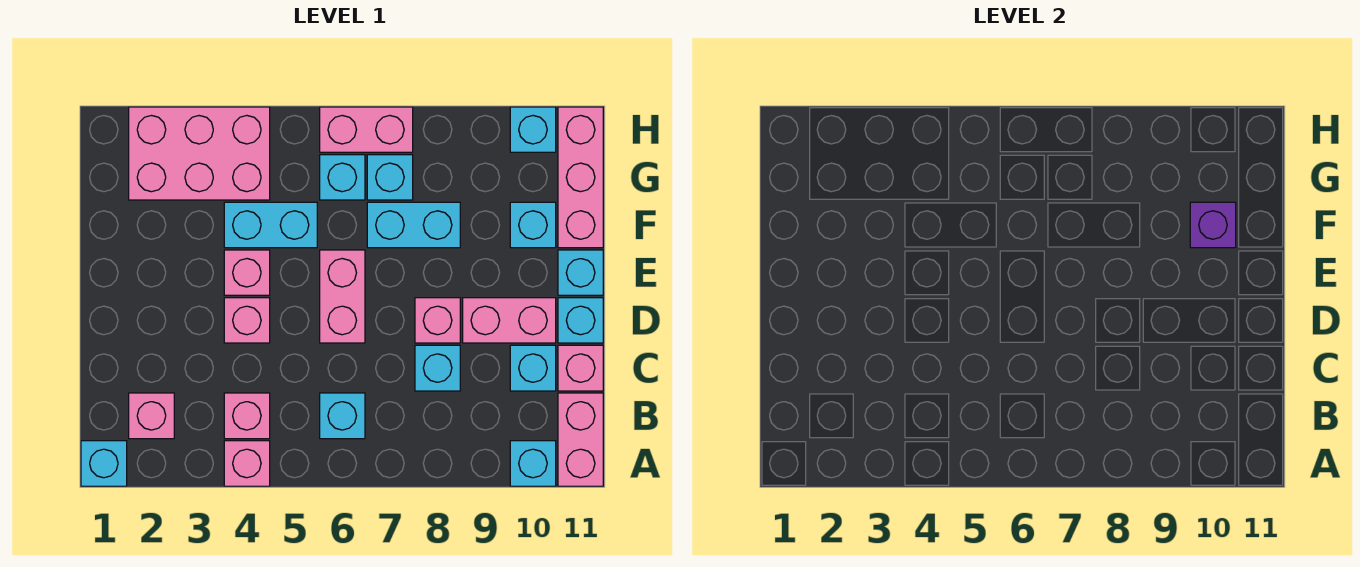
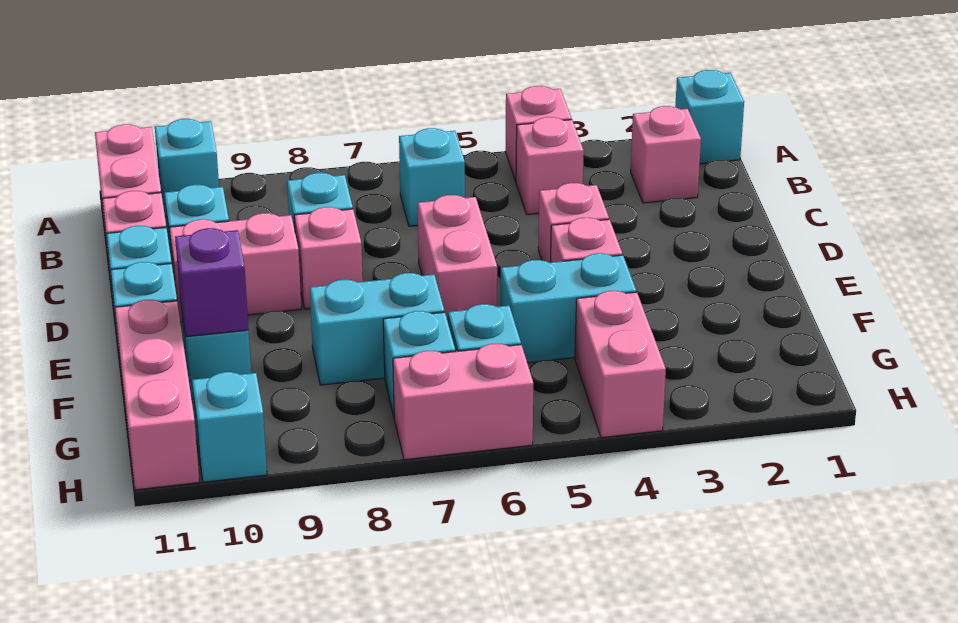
pink 2x3 brick [129,107,270,200] -> pink 1x2 brick [575,291,666,438]

